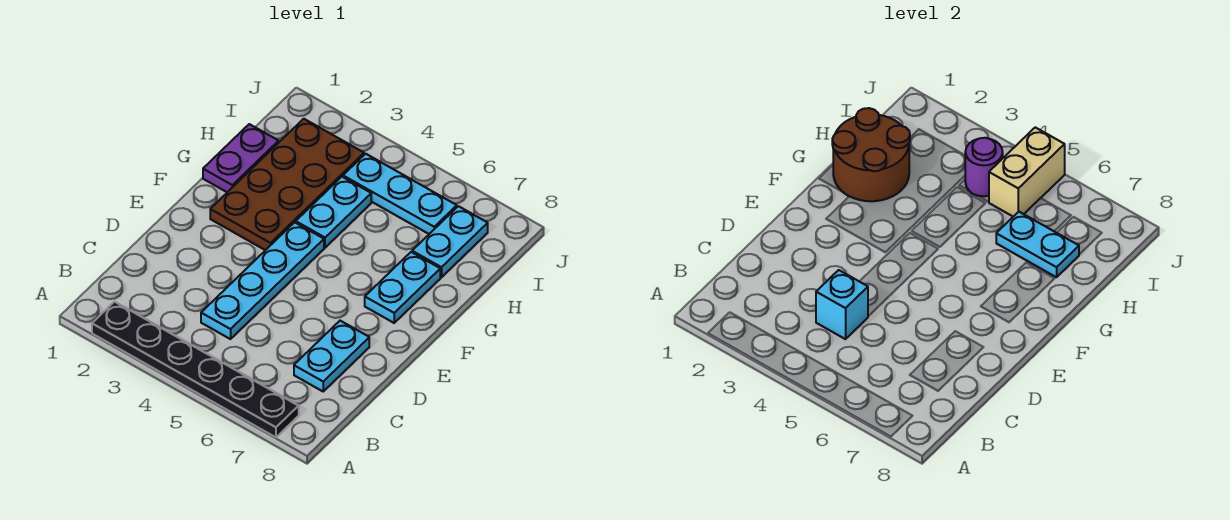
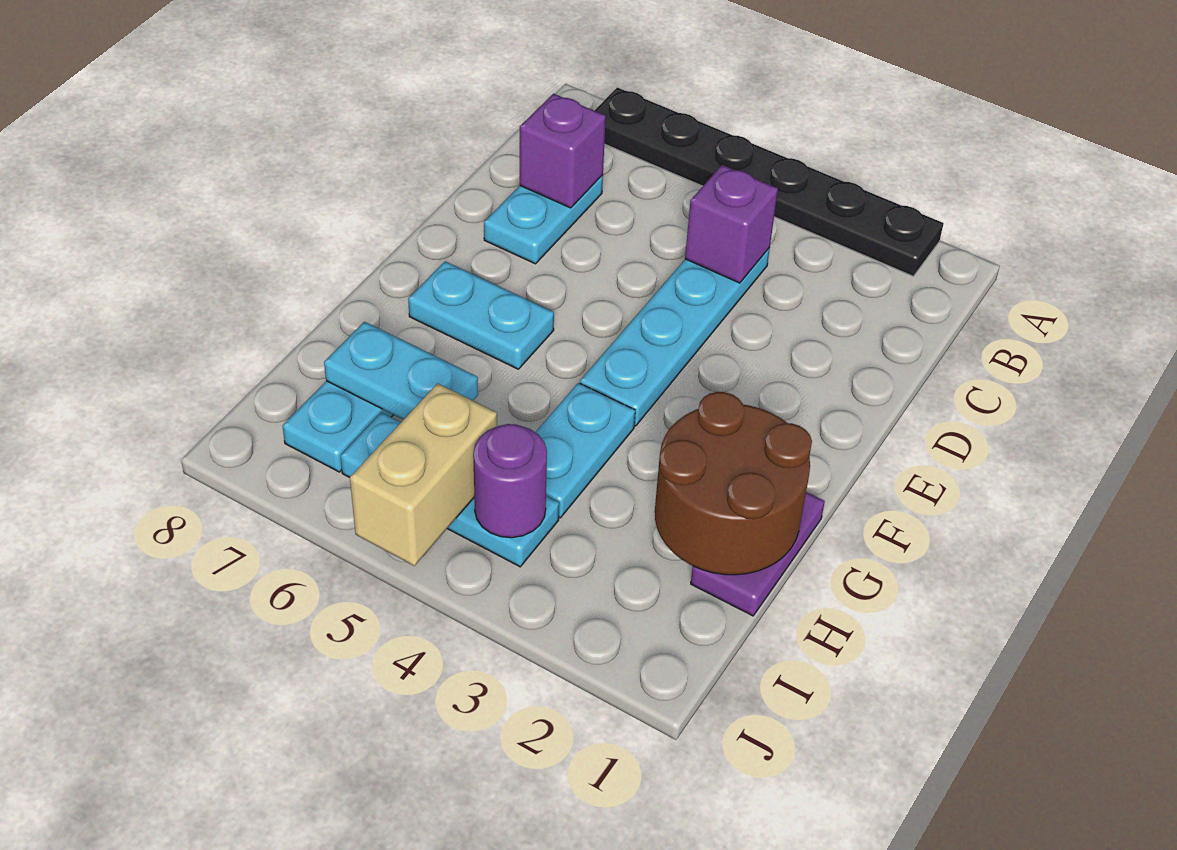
cyan 1x1 brick [816,270,868,339] -> purple 1x1 brick [685,165,778,283]
none -> purple 1x1 brick [520,94,606,208]
brown 2x4 plate [210,119,364,250] -> none
cyan 1x2 plate [365,252,440,323] -> cyan 1x2 plate turned to [408,261,554,369]

